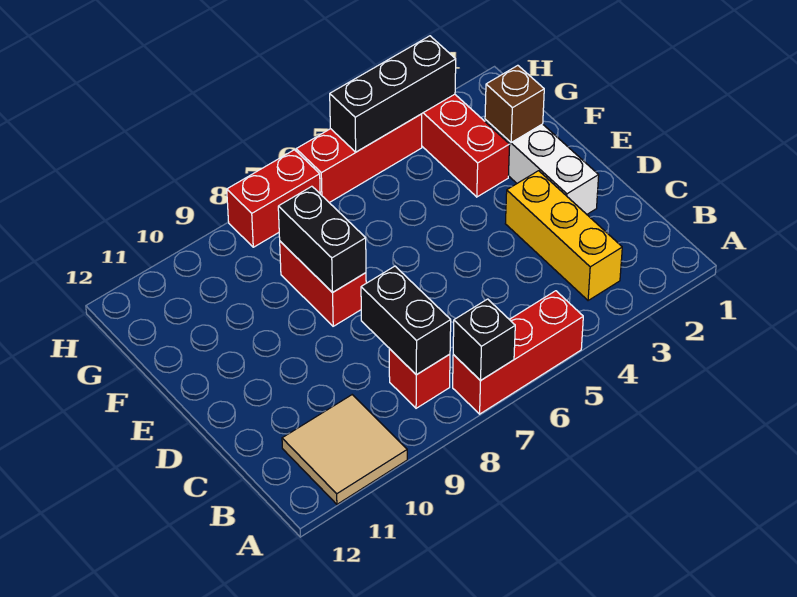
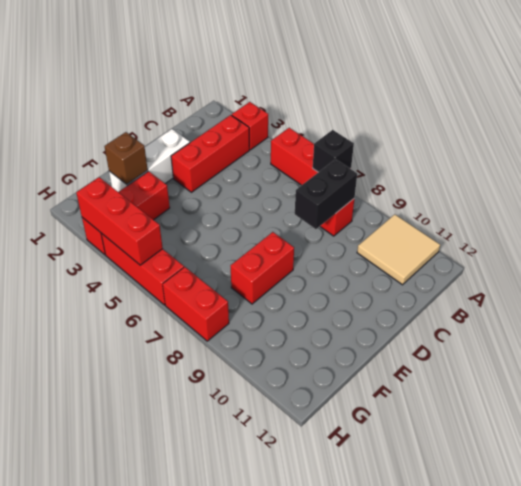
none -> red 1x1 brick [232,102,268,150]
yellow 1x3 brick [505,171,622,301] -> red 1x3 brick [171,115,249,192]
black 1x2 brick [278,186,366,293] -> none
black 1x3 brick [330,36,456,152] -> red 1x3 brick [76,177,163,265]

